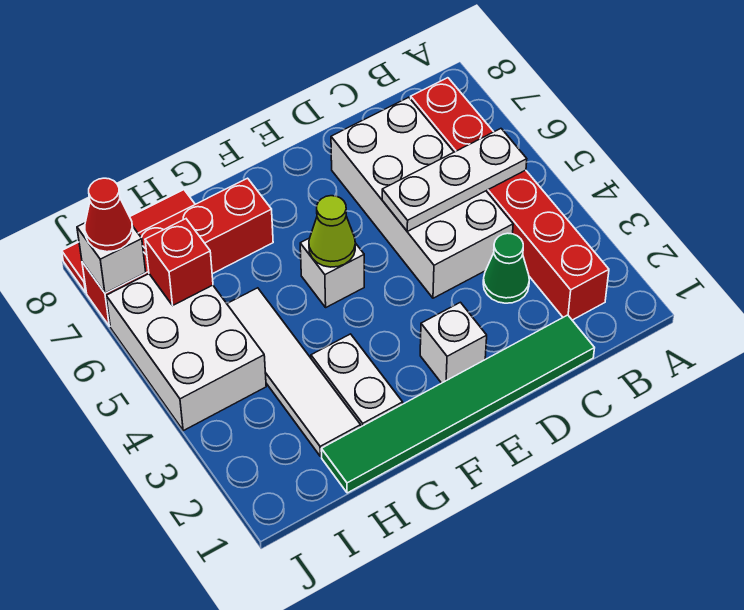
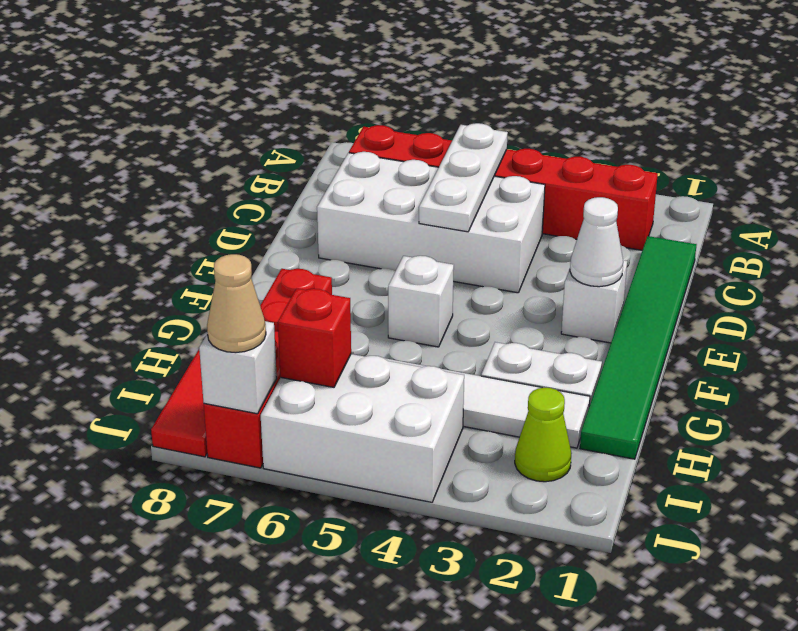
green 1x1 cone [483,233,529,303] -> none
none -> white 1x1 cone [570,197,623,287]
lime 1x1 cone [309,196,355,267] -> lime 1x1 cone moved to [515,388,572,482]
red 1x1 cone [85,178,133,252] -> tan 1x1 cone [207,254,266,353]

